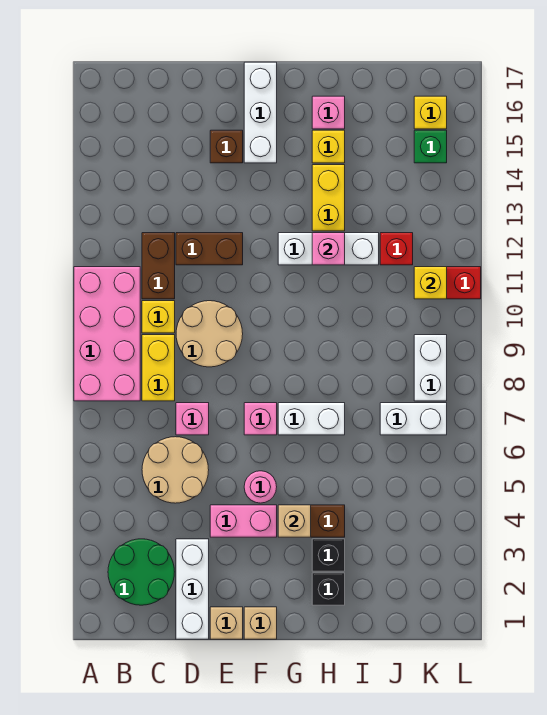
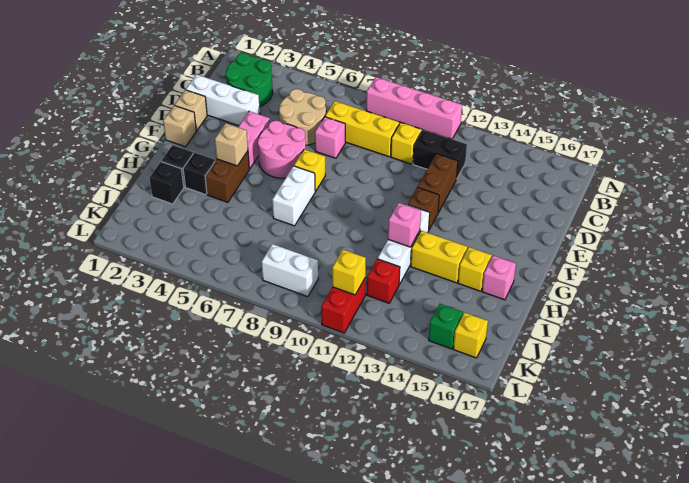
pink 2x4 brick [74,267,140,401] -> pink 1x4 brick [366,77,462,139]
yellow 1x2 brick [142,335,175,401] -> yellow 1x3 brick [325,101,399,157]
brown 1x2 brick [142,233,175,299] -> black 1x2 brick [413,130,467,179]
tan 2x2 round brick [176,301,243,367] -> none
brown 1x1 brick [210,130,243,163] -> brown 1x1 brick moved to [408,187,439,230]
pink 1x1 round brick [244,471,277,503] -> pink 2x2 round brick [258,121,306,178]
pink 1x1 brick [244,403,277,435] -> yellow 1x1 brick [294,149,325,191]
white 1x3 brick [244,62,277,163] -> none
none -> black 1x1 brick [150,162,184,204]
white 1x2 brick [380,403,447,435] -> none

